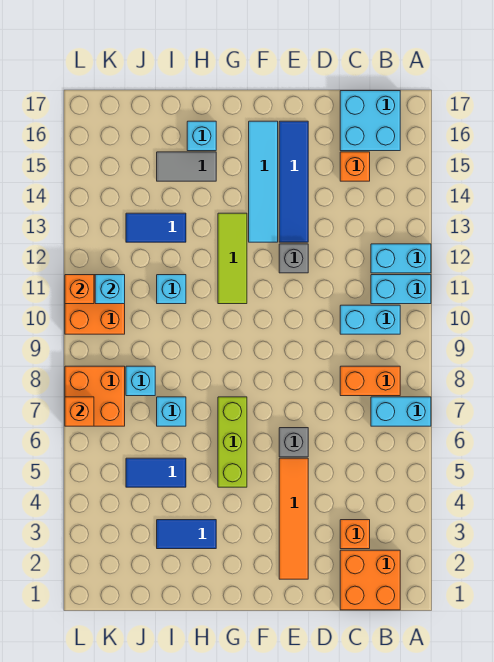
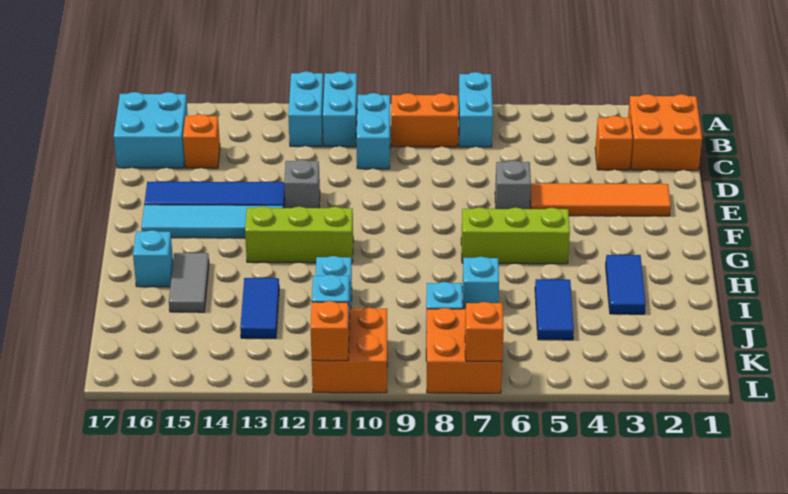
orange 1x2 brick [340,366,400,396] -> orange 1x2 brick turned to [391,93,459,147]
lime 1x3 tile [218,213,247,304] -> lime 1x3 brick [245,206,353,263]

